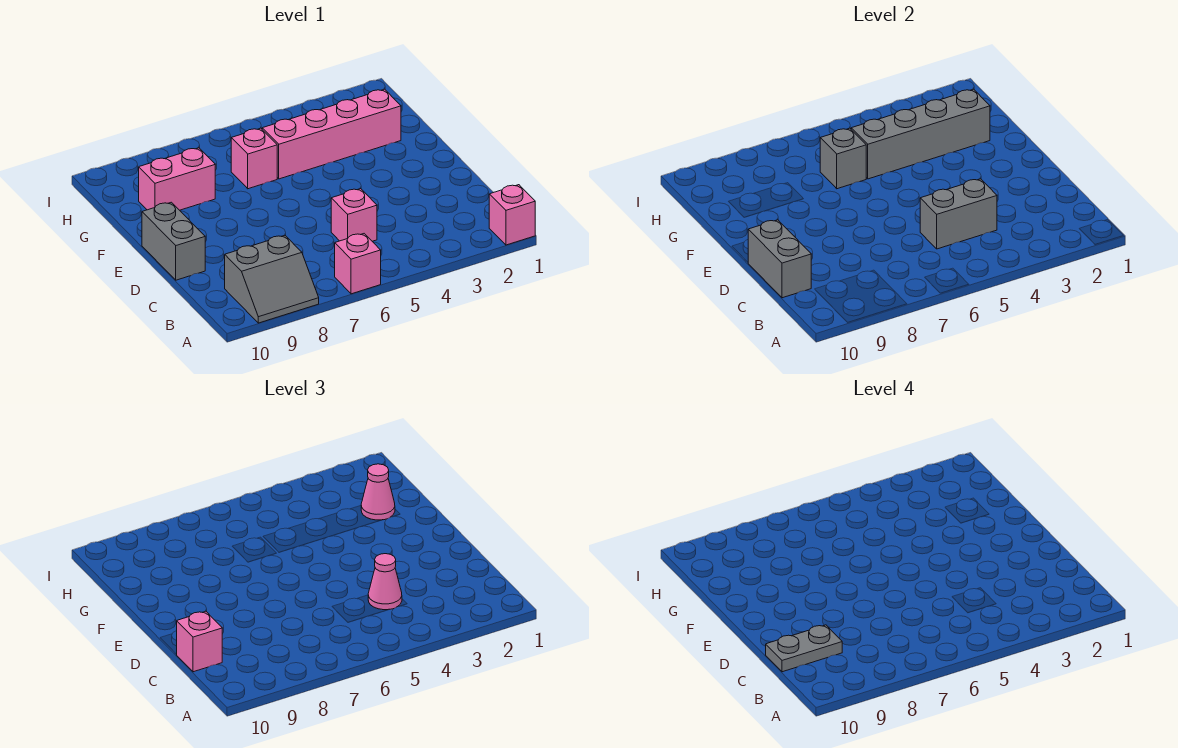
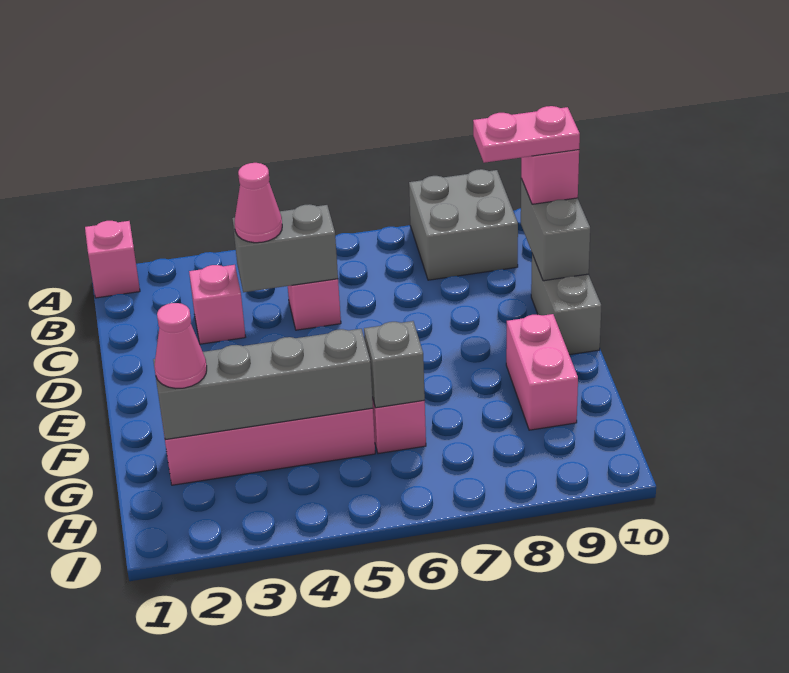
pink 1x1 brick [335,234,381,294] -> pink 1x1 brick moved to [189,265,245,344]
grey 2x2 slope [225,236,319,323] -> grey 2x2 brick [409,169,518,280]
grey 1x2 plate [766,625,842,672] -> pink 1x2 plate [473,106,580,163]
pink 1x2 brick [139,148,215,210] -> pink 1x2 brick turned to [506,314,578,430]

